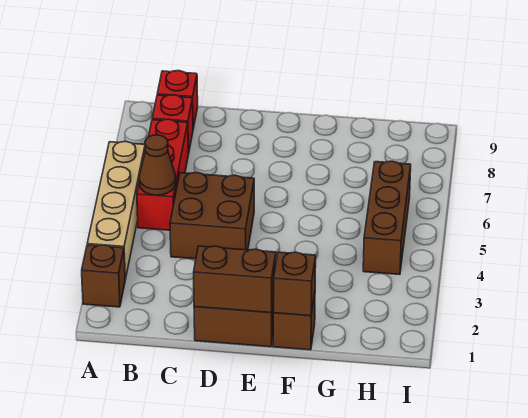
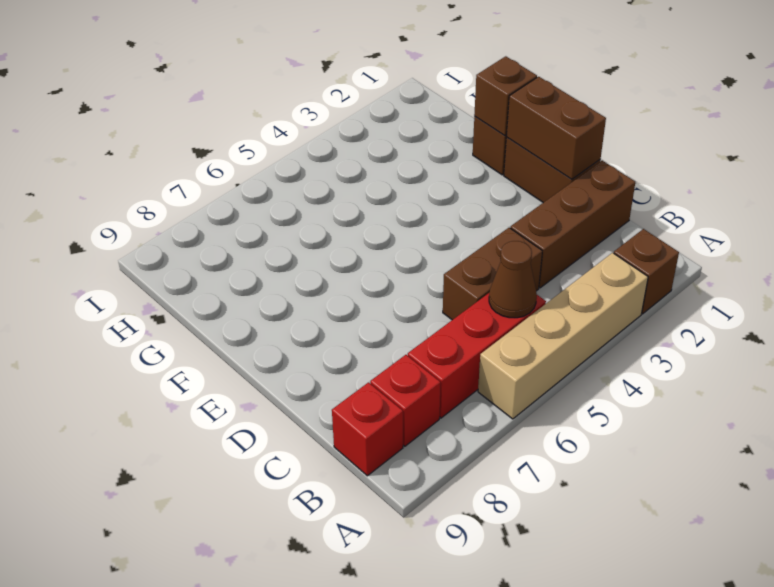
brown 2x2 brick [170,173,254,259] -> brown 1x2 brick [443,228,542,320]
brown 1x3 brick [363,161,411,274] -> brown 1x3 brick moved to [511,161,635,288]

